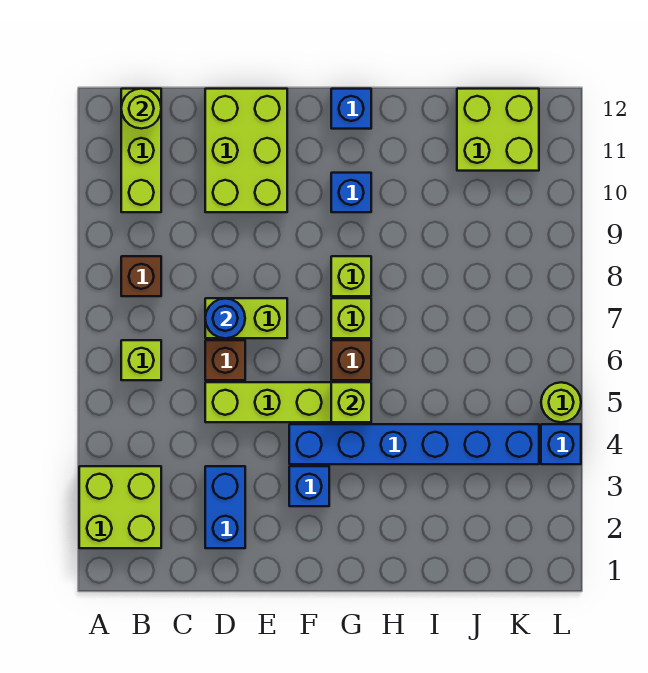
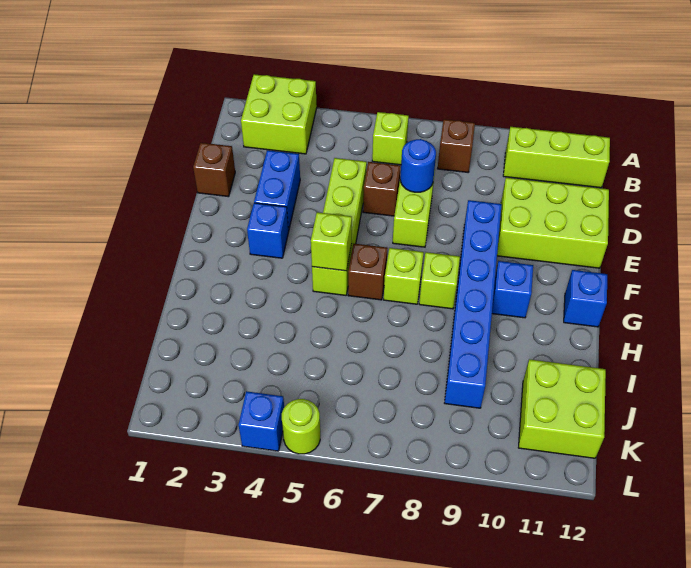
lime 1x1 round brick [121,89,161,129] -> none
none -> brown 1x1 brick [193,143,235,197]
blue 1x2 brick [205,466,245,548] -> blue 1x2 brick turned to [254,150,300,231]
blue 1x6 brick [289,424,539,464] -> blue 1x6 brick moved to [445,200,502,408]

